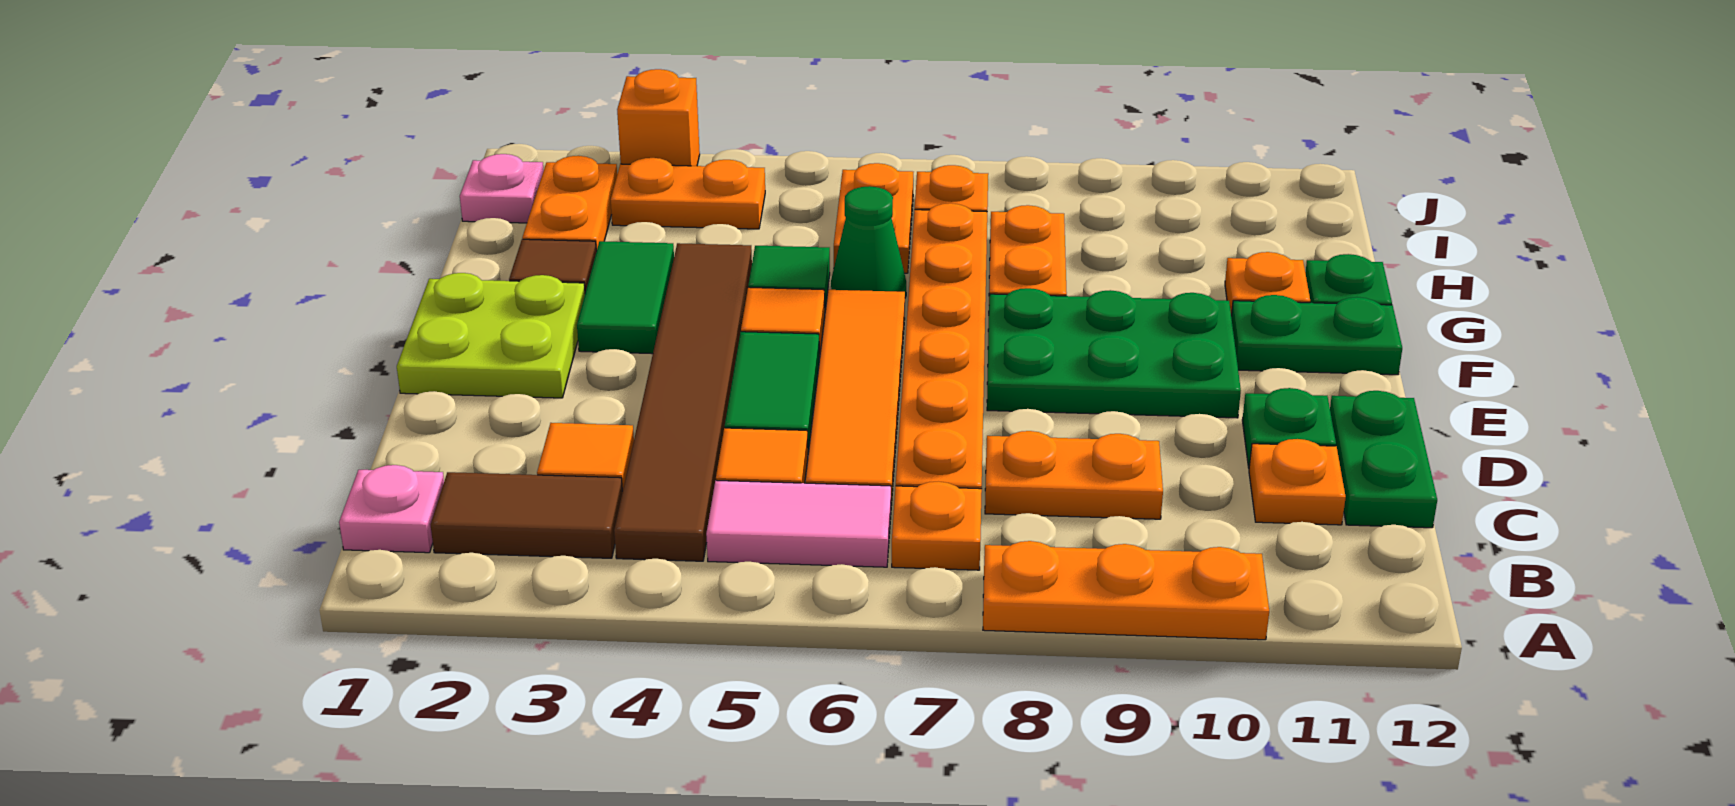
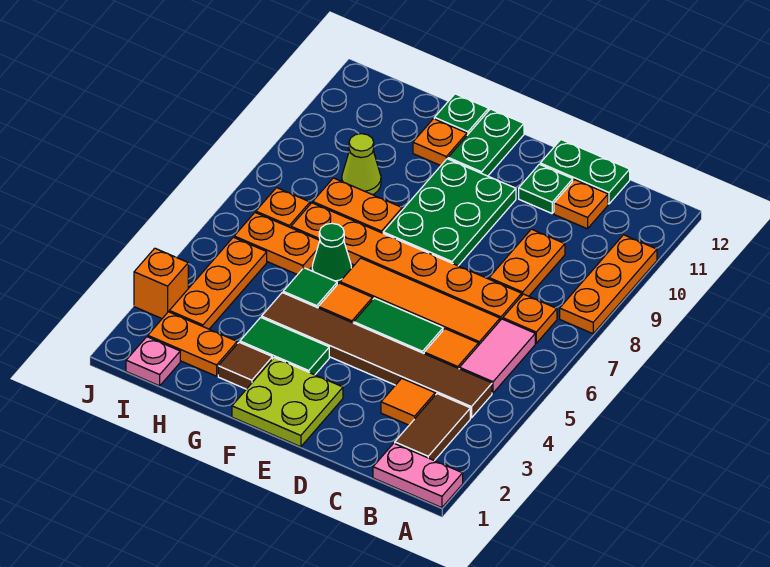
pink 1x1 plate [339,465,444,553] -> pink 1x2 plate [373,443,463,508]
none -> lime 1x1 cone [342,134,381,195]
orange 1x2 plate [611,158,765,229] -> orange 1x3 plate [169,237,267,329]

